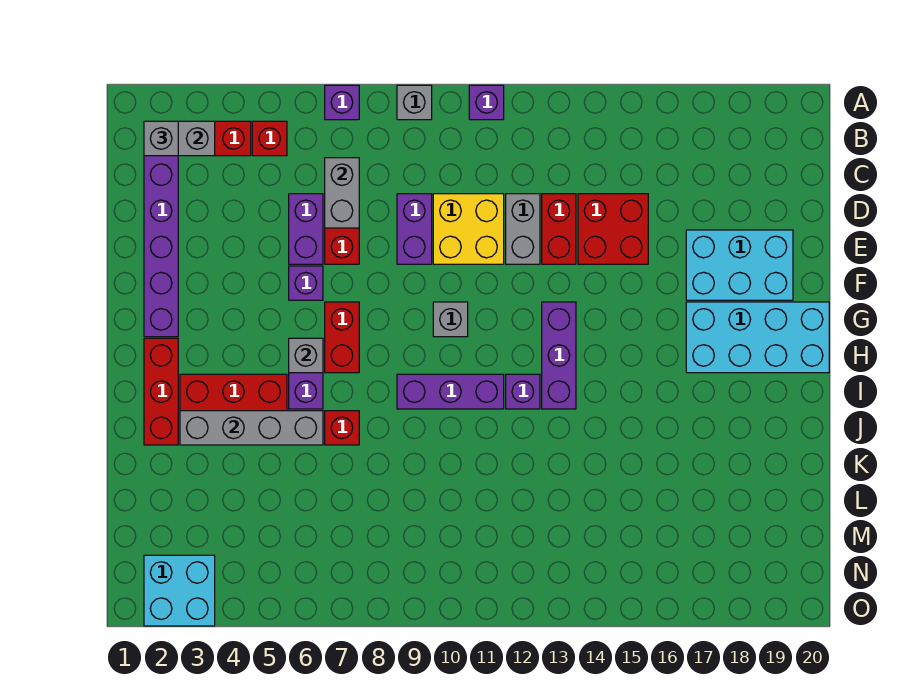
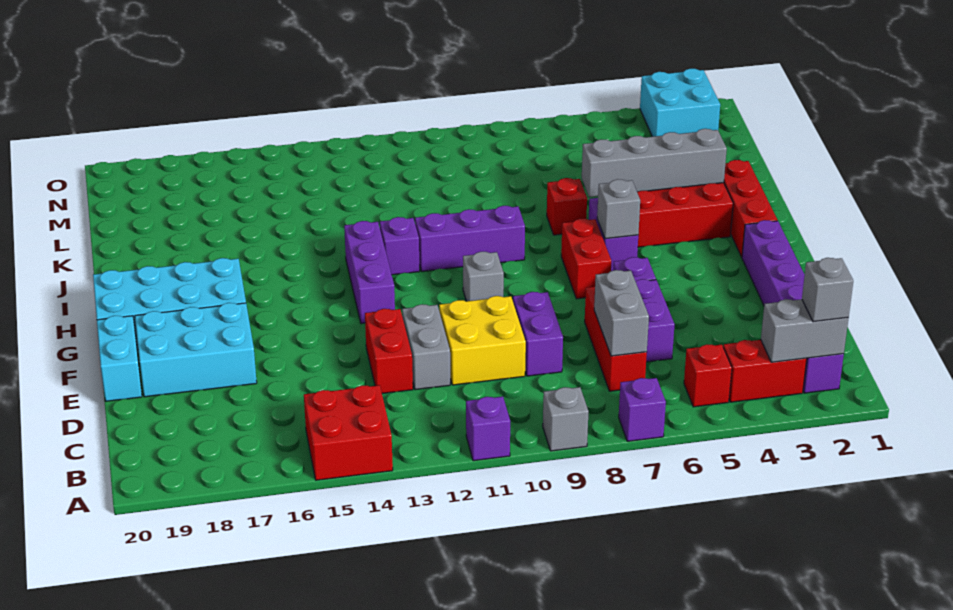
red 2x2 brick [578,194,648,264] -> red 2x2 brick moved to [304,385,393,480]
none -> cyan 1x2 brick [97,316,142,401]

